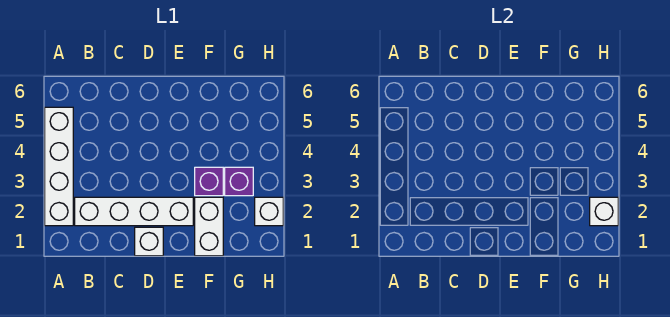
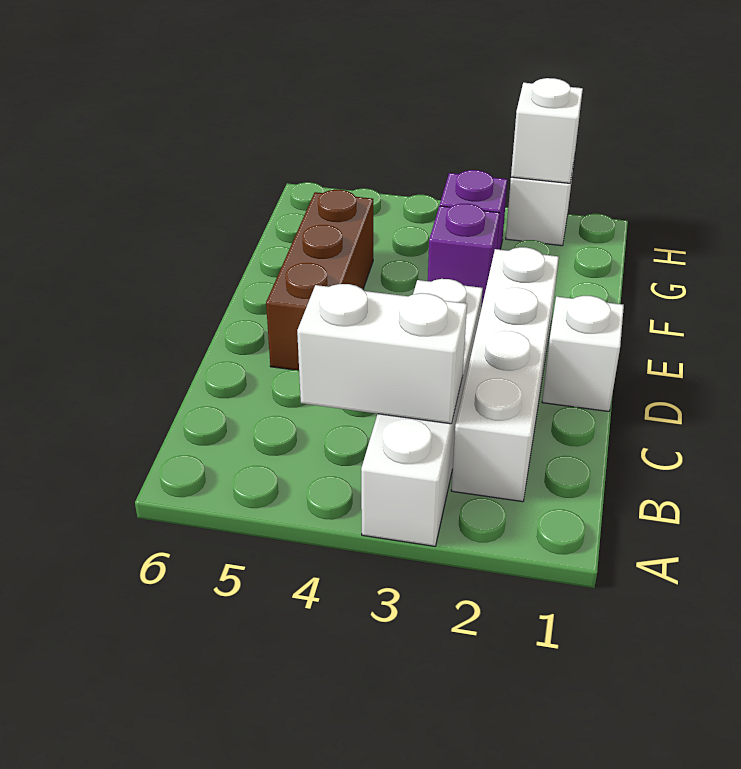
white 1x4 brick [45,107,73,226] -> white 1x4 brick turned to [361,279,483,546]
none -> brown 1x3 brick [266,190,373,370]
white 1x2 brick [195,197,223,256] -> white 1x2 brick moved to [297,284,467,424]

